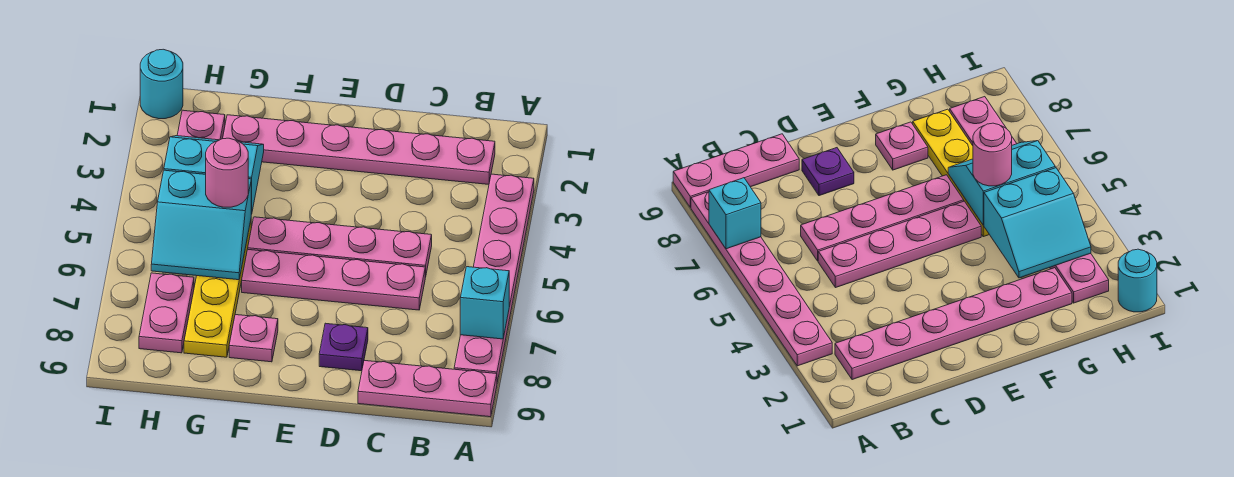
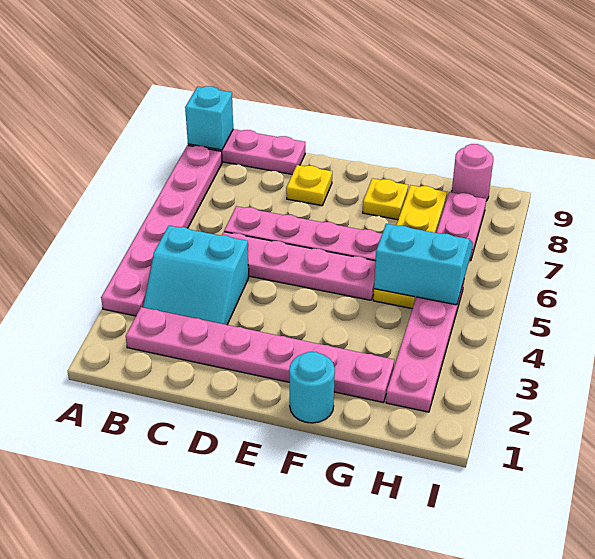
cyan 1x1 brick [460,267,509,339] -> cyan 1x1 brick moved to [185,86,233,150]
purple 1x1 plate [319,323,368,371] -> yellow 1x1 plate [286,165,332,206]
pink 1x1 plate [229,315,278,362] -> yellow 1x1 plate [363,178,408,220]
cyan 2x2 slope [164,136,264,214] -> cyan 2x2 slope moved to [143,225,249,325]
pink 1x1 round brick [206,138,248,207] -> pink 1x1 round brick moved to [452,144,493,201]
cyan 1x1 round brick [140,49,183,119] -> cyan 1x1 round brick moved to [289,352,335,423]

